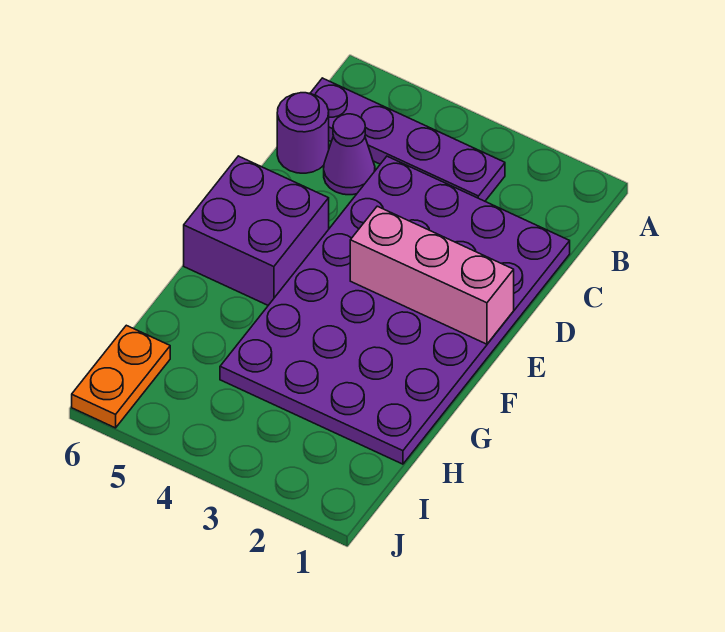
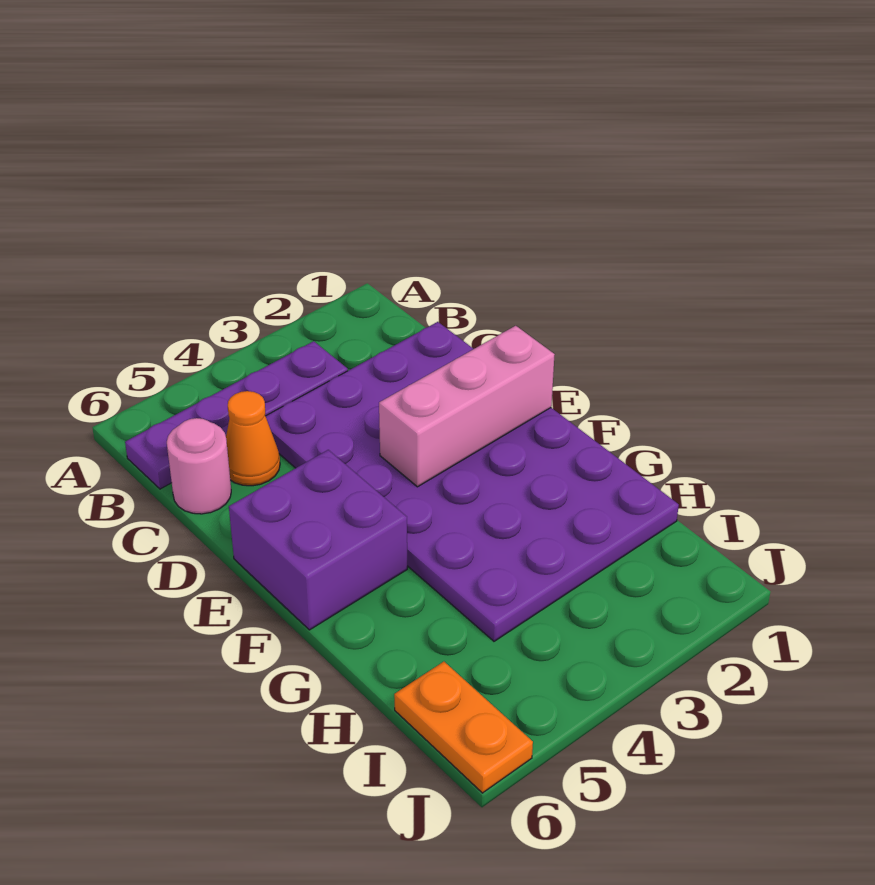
purple 1x1 cone [324,114,375,195] -> orange 1x1 cone [226,391,280,486]
purple 1x1 round brick [277,93,329,173] -> pink 1x1 round brick [167,418,231,514]

